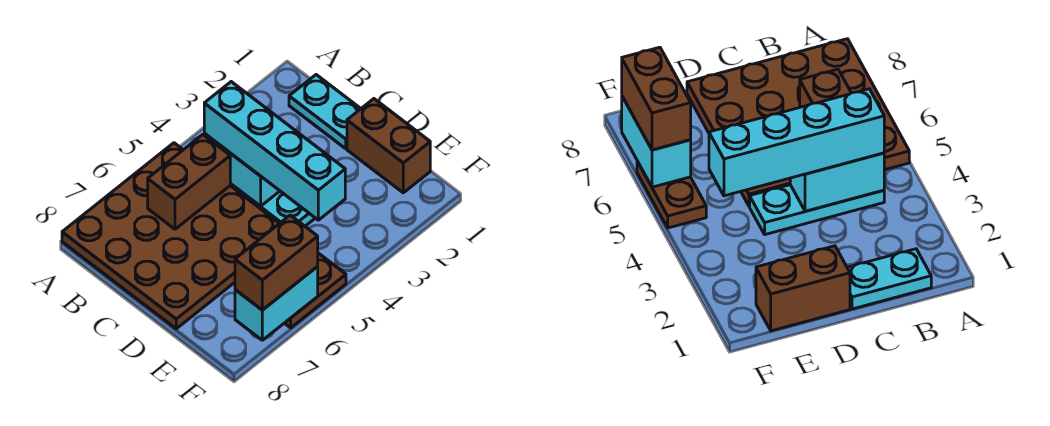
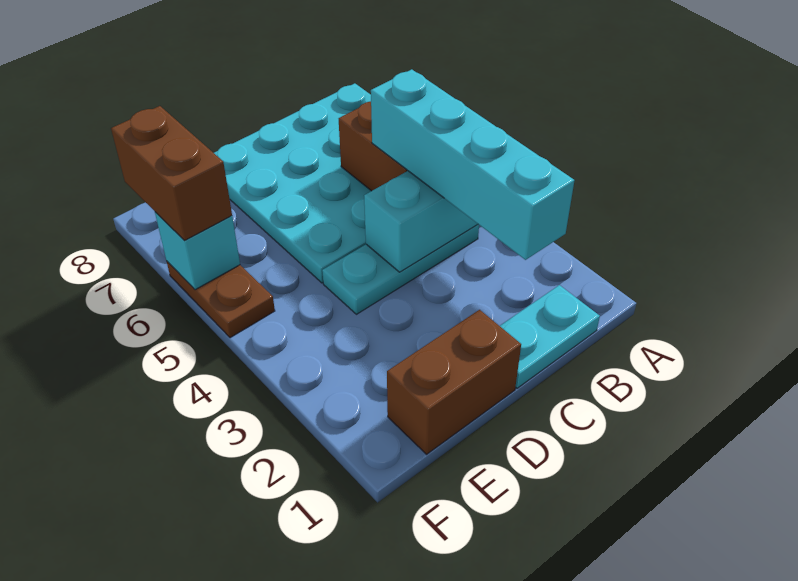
brown 4x4 plate [62,143,279,329] -> cyan 4x4 plate [214,83,371,283]
cyan 1x4 brick [204,82,345,220] -> cyan 1x4 brick turned to [371,69,575,260]
cyan 1x2 brick [235,267,318,340] -> cyan 1x1 brick [155,212,240,290]

